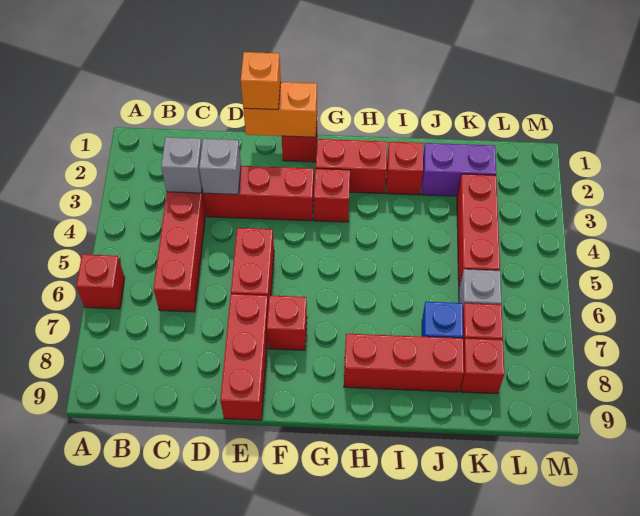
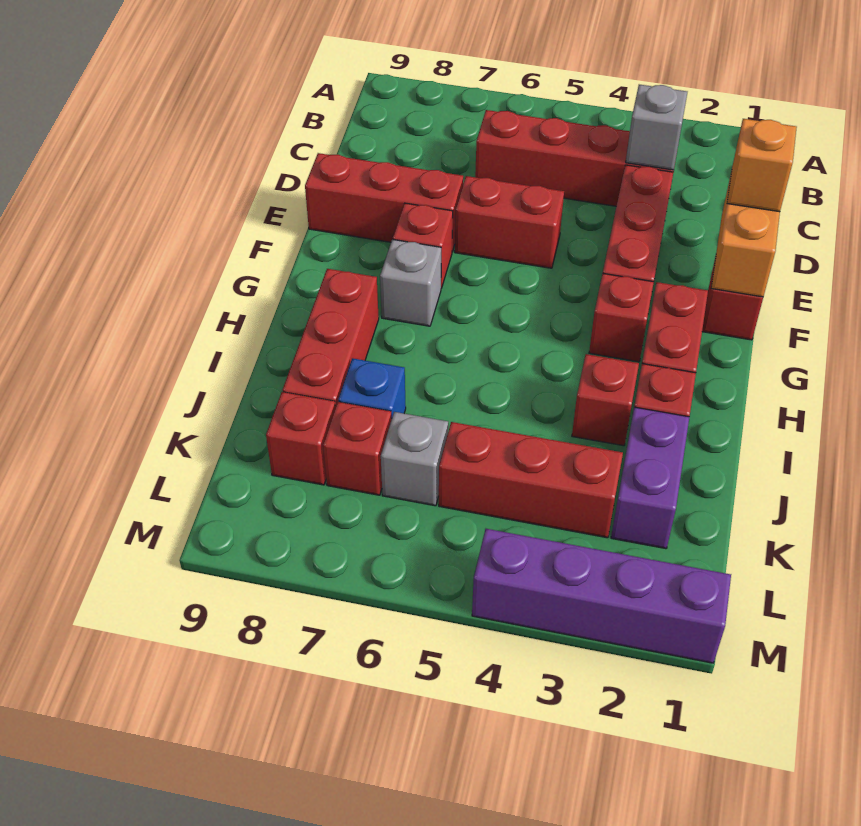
red 1x1 brick [76,254,125,309] -> red 1x1 brick moved to [572,354,639,446]
grey 1x1 brick [199,139,241,194] -> grey 1x1 brick moved to [380,239,441,326]
none -> purple 1x4 brick [472,529,731,663]

